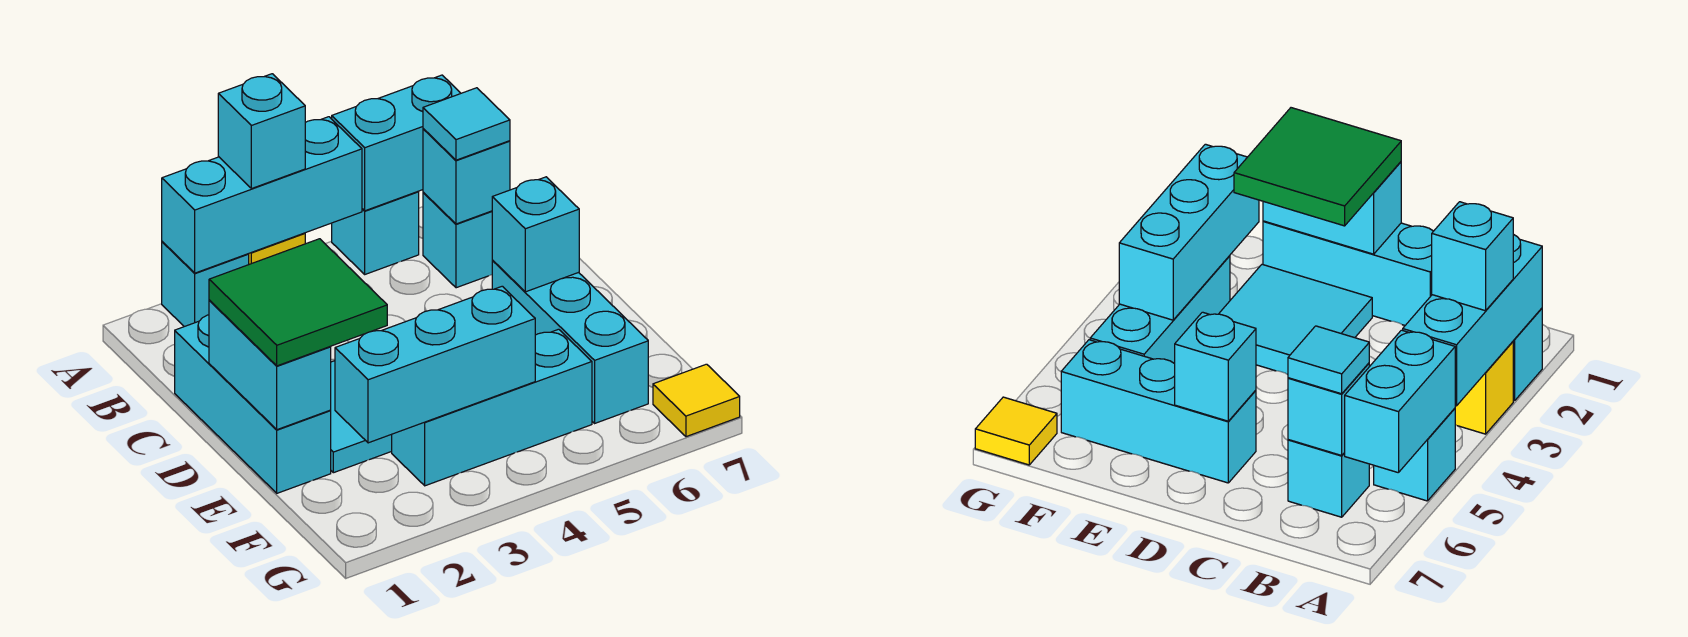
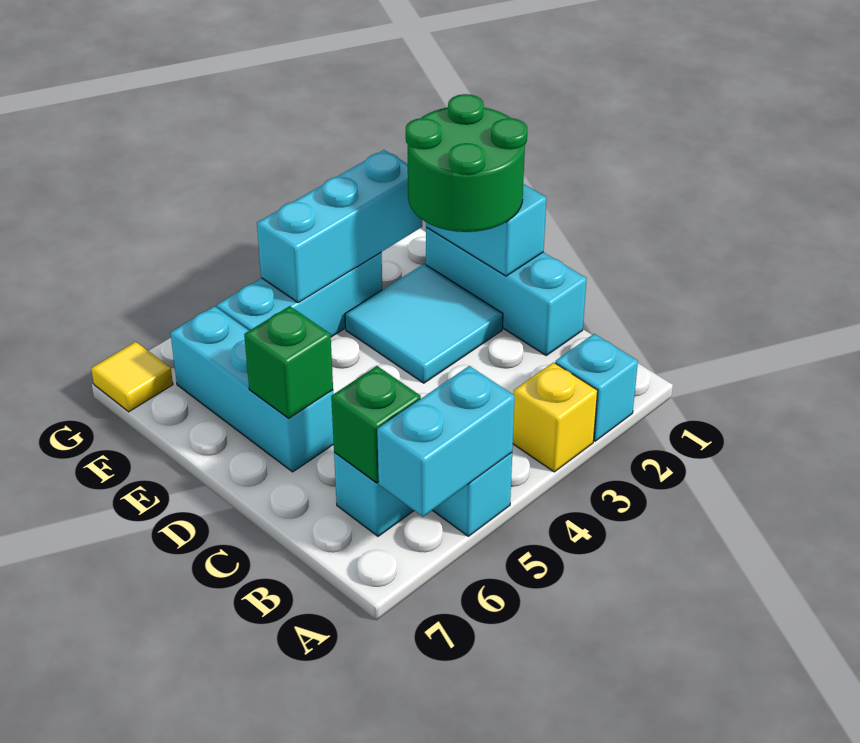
cyan 1x3 brick [162,117,362,273] -> none
cyan 1x1 brick [218,74,305,189] -> none
cyan 1x1 brick [423,129,510,224] -> green 1x1 brick [331,366,421,483]
cyan 1x1 tile [423,88,510,160] -> none
green 2x2 tile [209,239,387,366] -> green 2x2 round brick [406,94,527,232]
cyan 1x1 brick [492,177,579,292] -> green 1x1 brick [244,306,333,418]

